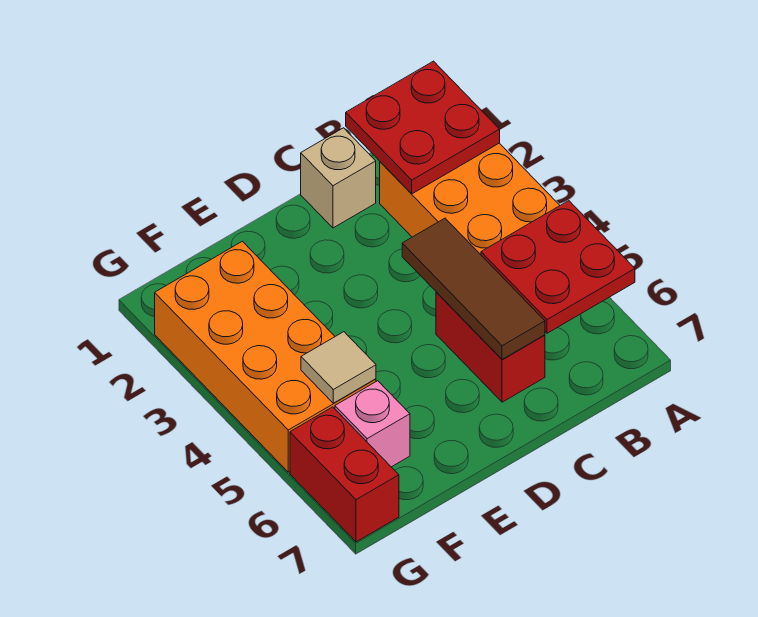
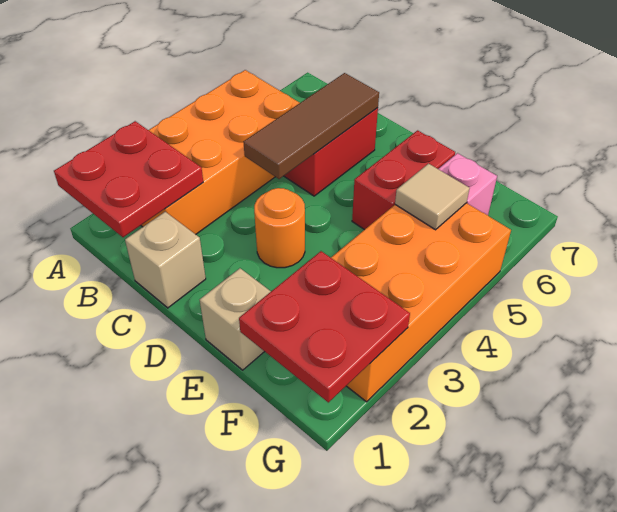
red 2x2 plate [481,201,635,333] -> red 2x2 plate moved to [239,251,410,402]
none -> orange 1x1 round brick [254,188,305,268]
none -> tan 1x1 brick [200,268,271,370]
red 1x2 brick [290,407,399,542] -> red 1x2 brick moved to [352,130,455,230]

